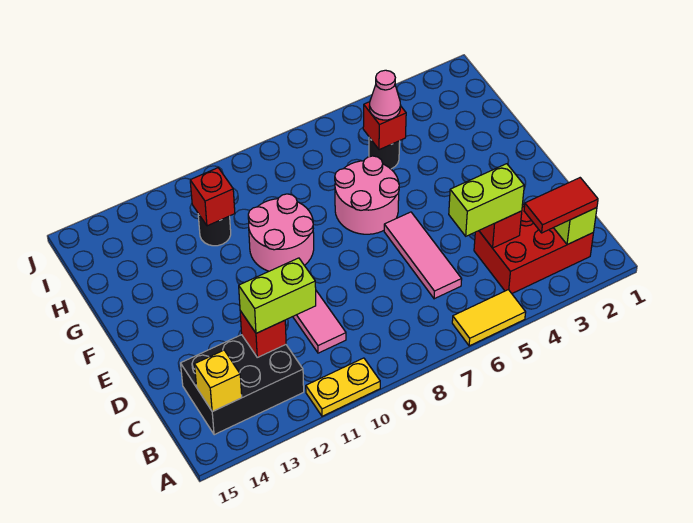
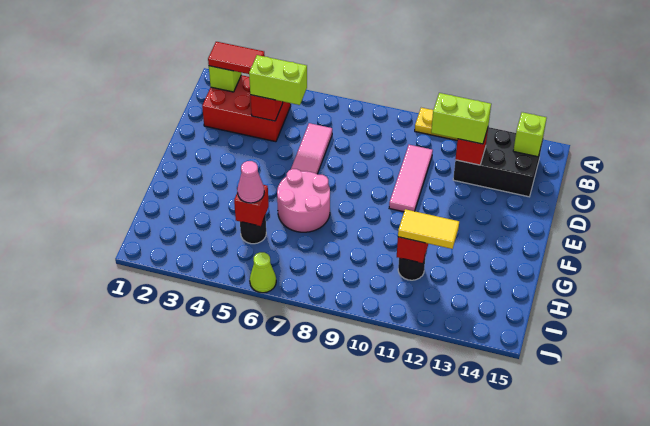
yellow 1x2 tile [452,290,526,346] -> yellow 1x2 tile moved to [398,209,459,249]
yellow 1x1 brick [195,350,242,412] -> lime 1x1 brick [513,112,546,157]
pink 2x2 round brick [248,194,314,271] -> none
none -> lime 1x1 cone [250,252,276,293]

